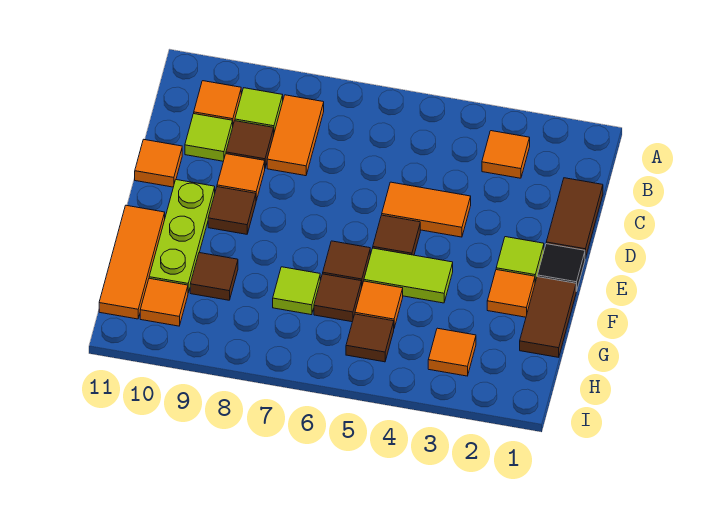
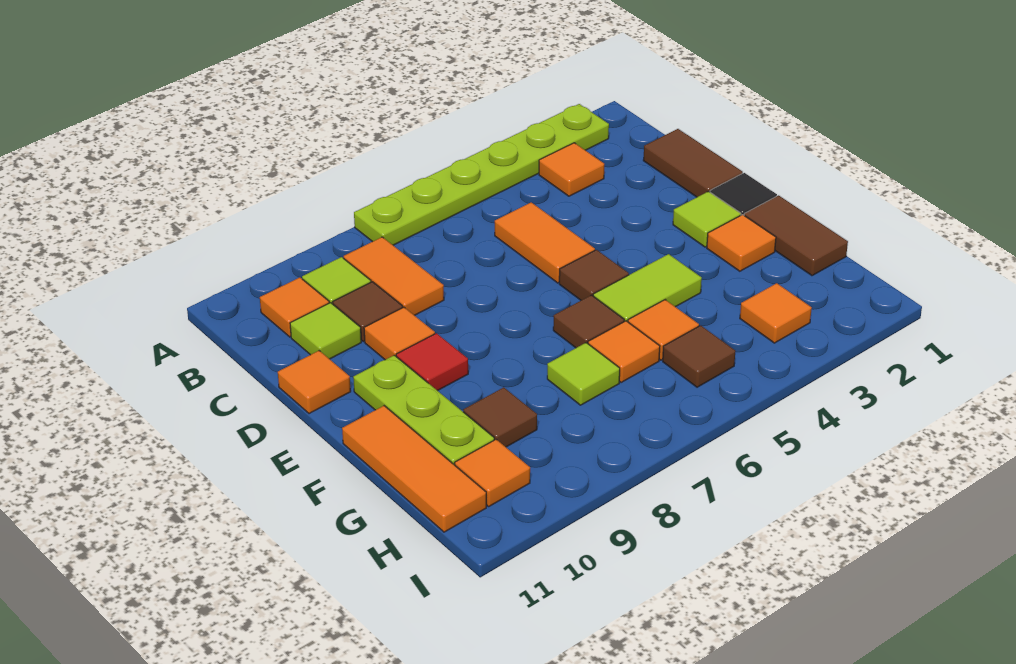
none -> lime 1x6 plate [354,104,609,245]
orange 1x2 tile [382,182,471,237] -> orange 1x2 tile turned to [495,202,595,283]
brown 1x1 tile [208,187,256,234] -> red 1x1 tile [396,333,468,391]
brown 1x1 tile [314,274,362,322] -> orange 1x1 tile [588,321,660,383]

